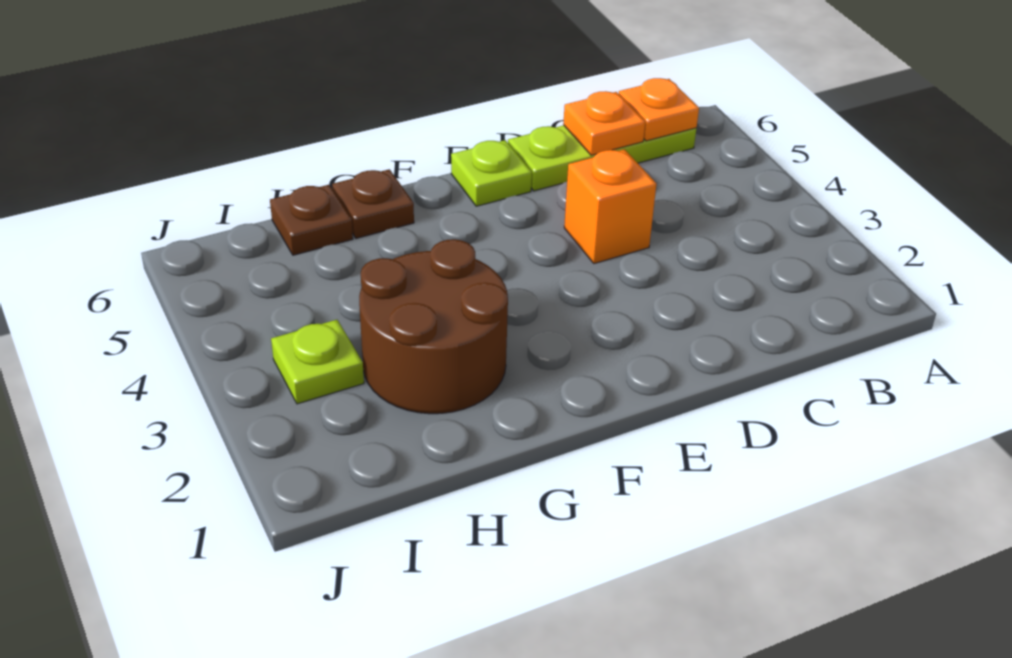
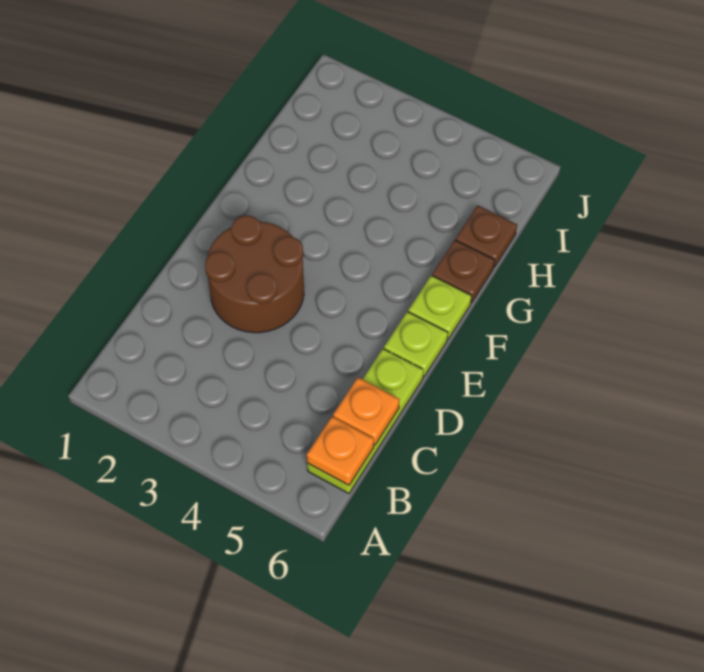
orange 1x1 brick [564,149,656,264] -> none
brown 2x2 round brick [359,239,508,414] -> brown 2x2 round brick moved to [205,216,304,333]
lime 1x1 plate [271,320,364,404] -> lime 1x1 plate moved to [408,275,471,339]

